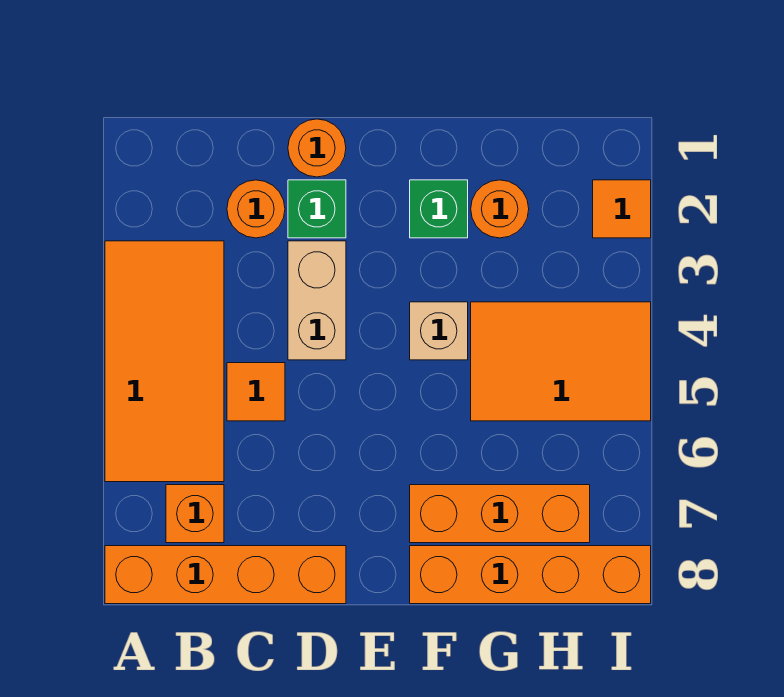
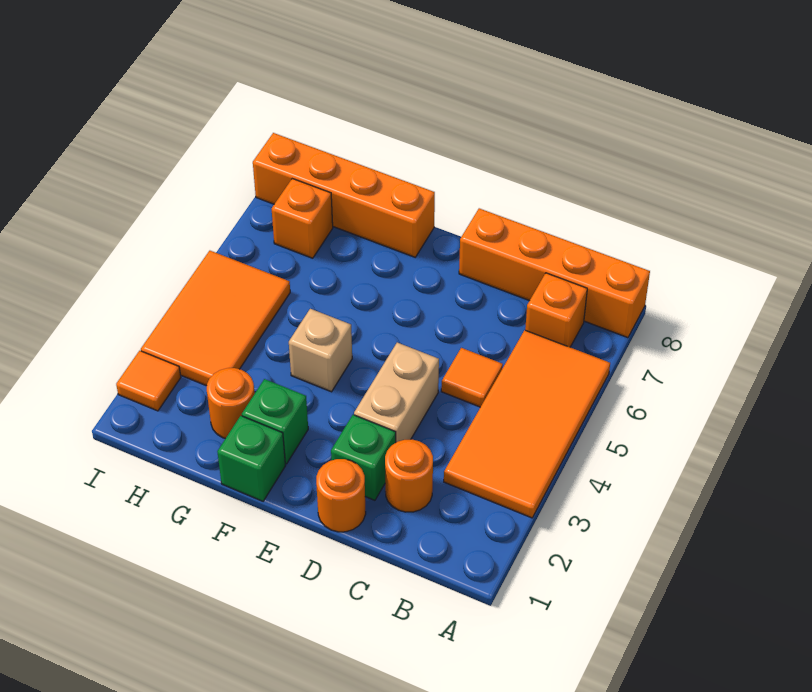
none -> green 1x1 brick [217,416,285,501]
orange 1x3 brick [410,485,590,543] -> orange 1x1 brick [272,179,333,258]
orange 2x3 tile [471,302,651,421] -> orange 2x3 tile turned to [141,251,290,386]

